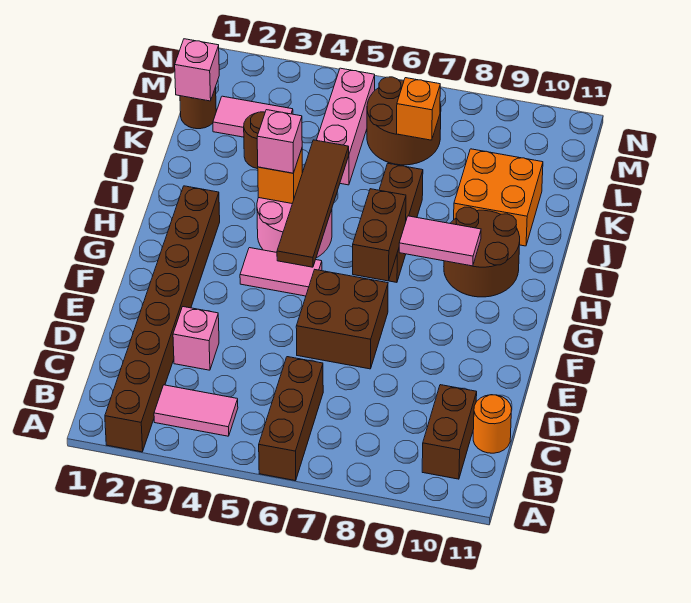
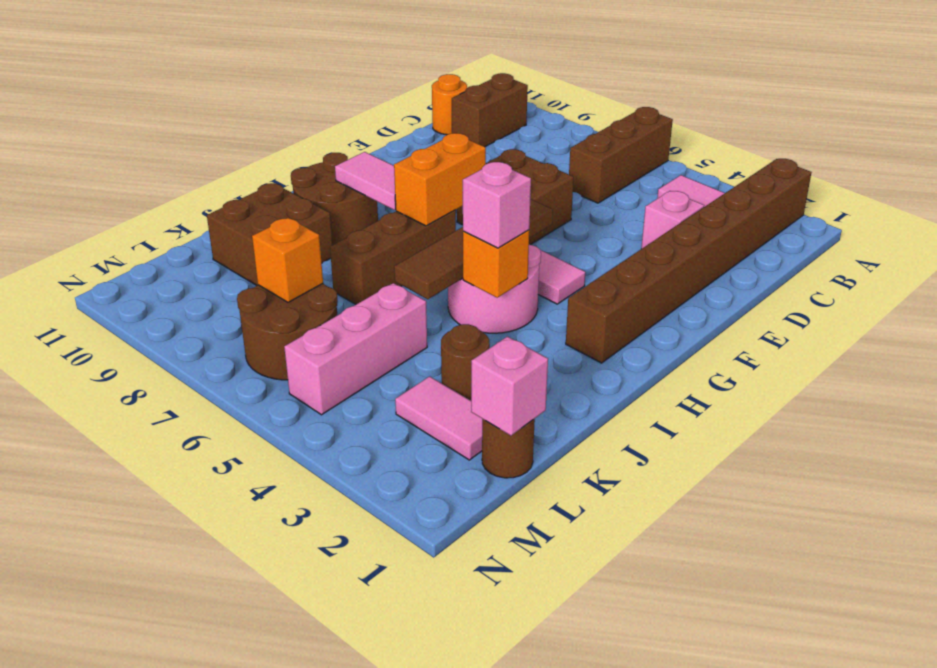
brown 1x2 brick [353,189,406,281] -> orange 1x2 brick [394,133,486,226]
orange 2x2 brick [454,149,543,246] -> brown 2x2 brick [207,183,332,285]

